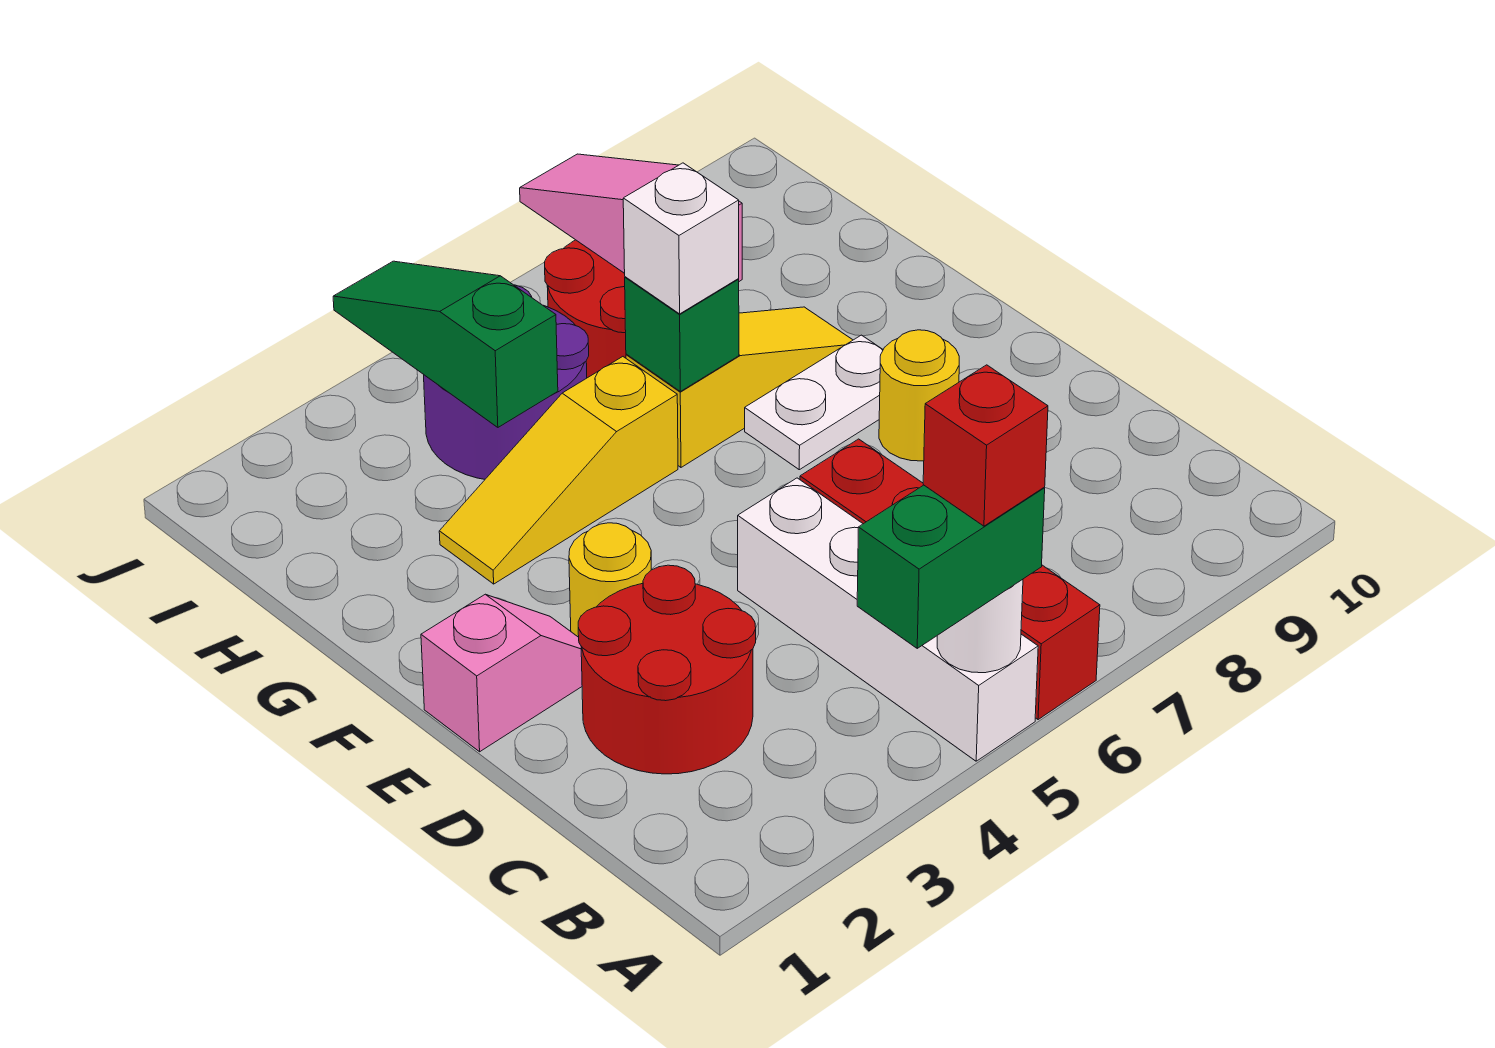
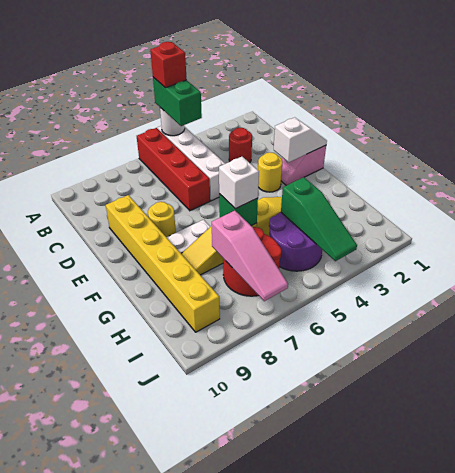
green 1x2 brick [857,485,1045,648] -> green 1x2 brick turned to [153,77,202,126]
red 2x2 round brick [578,565,756,774] -> red 1x1 round brick [229,128,252,163]
none -> yellow 1x6 brick [106,195,220,332]
none -> white 1x2 slope [274,117,327,162]

